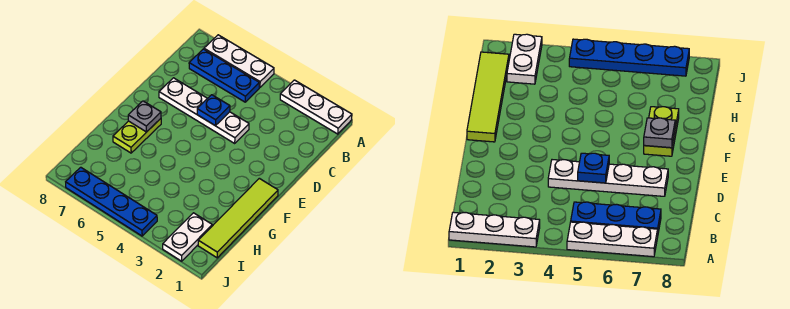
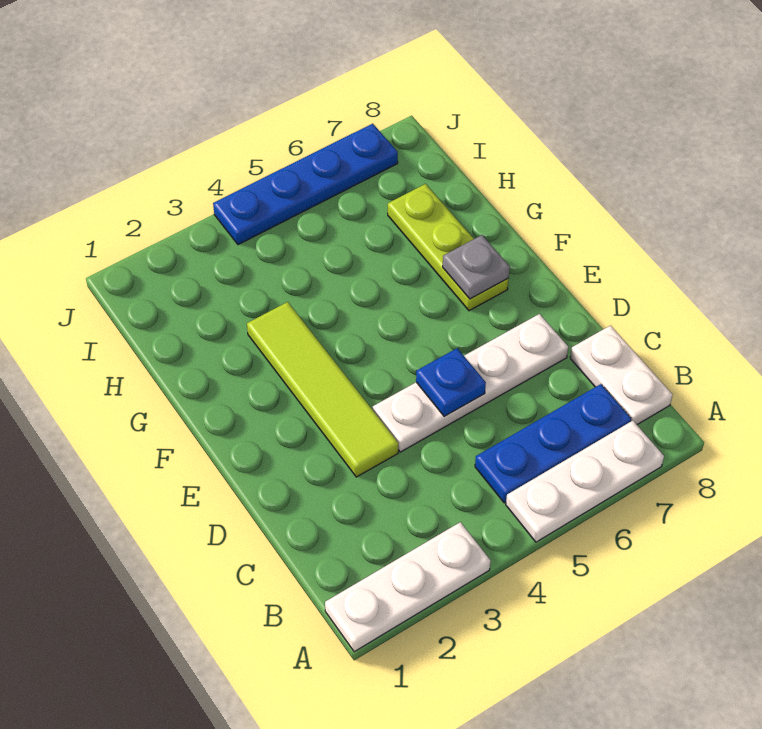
lime 1x4 tile [198,178,278,258] -> lime 1x4 tile moved to [247,302,398,477]
lime 1x2 plate [113,119,161,153] -> lime 1x3 plate [388,184,508,311]
white 1x2 plate [163,213,212,261] -> white 1x2 plate moved to [570,326,673,425]

